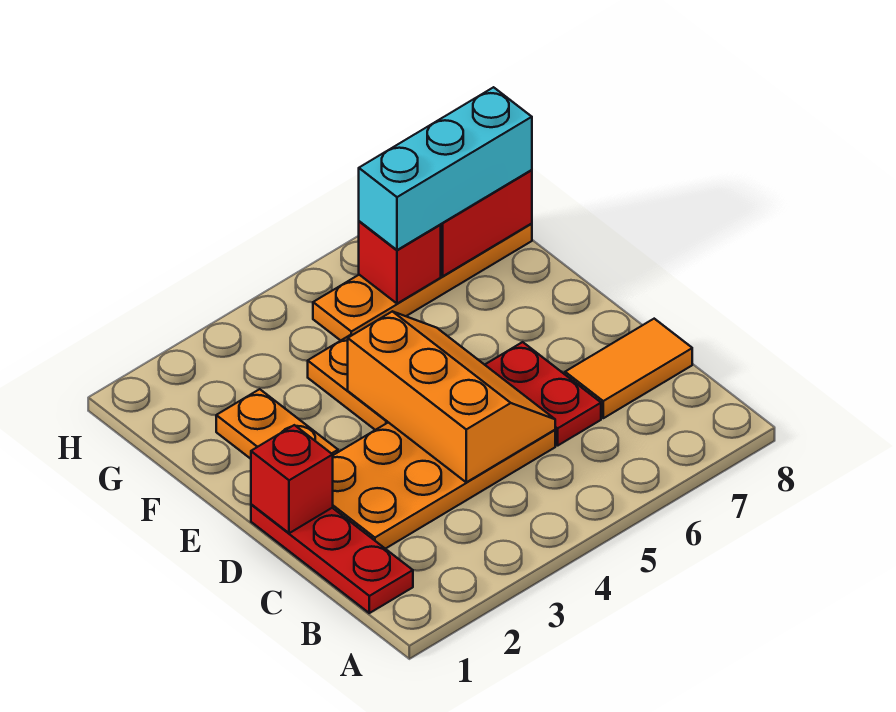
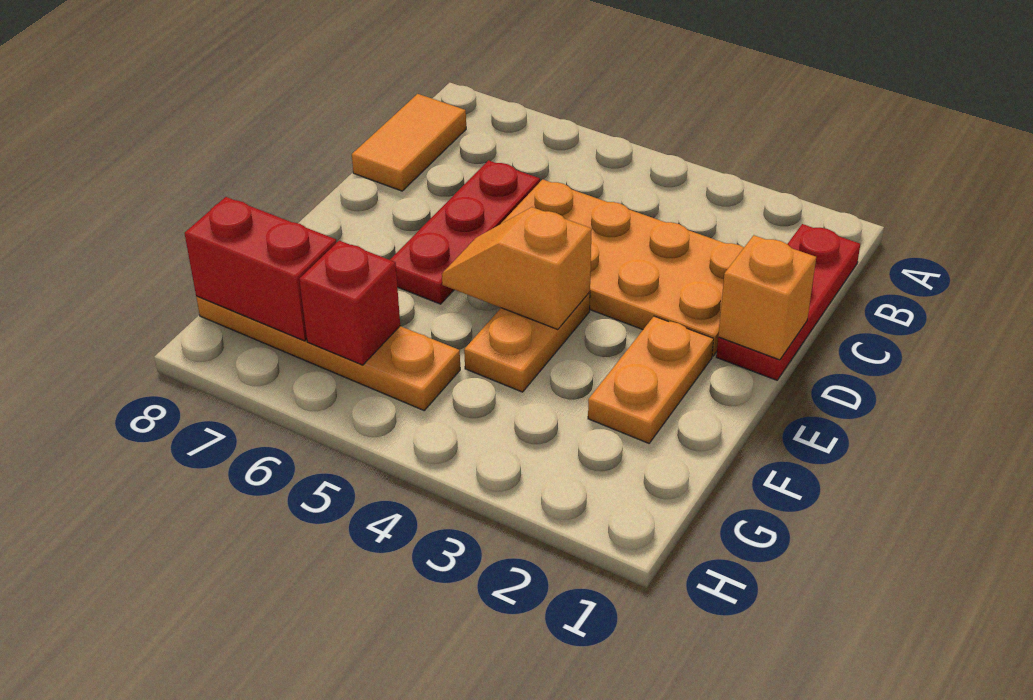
orange 2x3 slope [348,311,555,482] -> orange 1x2 slope [442,207,592,330]
red 1x2 plate [485,342,601,446] -> red 1x3 plate [390,160,540,304]
orange 1x2 tile [565,319,692,418] -> orange 1x2 tile turned to [352,94,466,191]
red 1x1 brick [251,425,333,533] -> orange 1x1 brick [718,235,816,360]
cyan 1x3 brick [359,87,532,250] -> none

